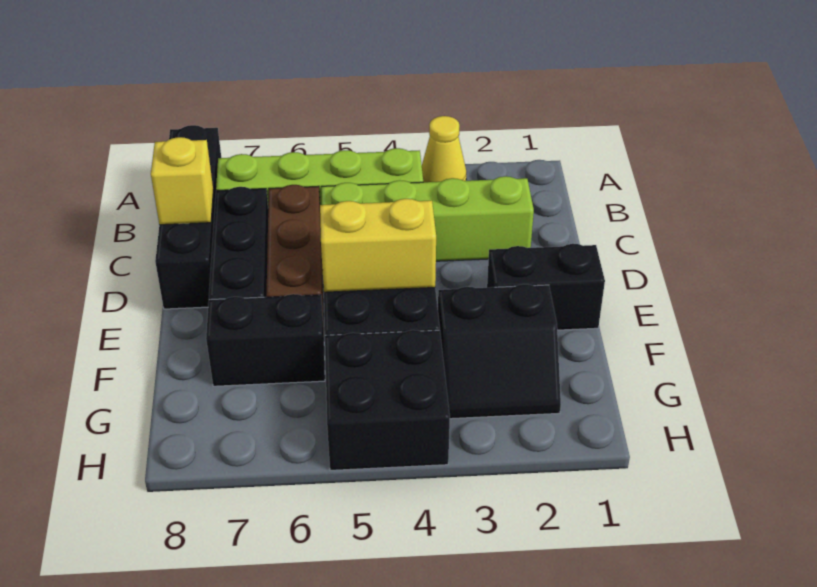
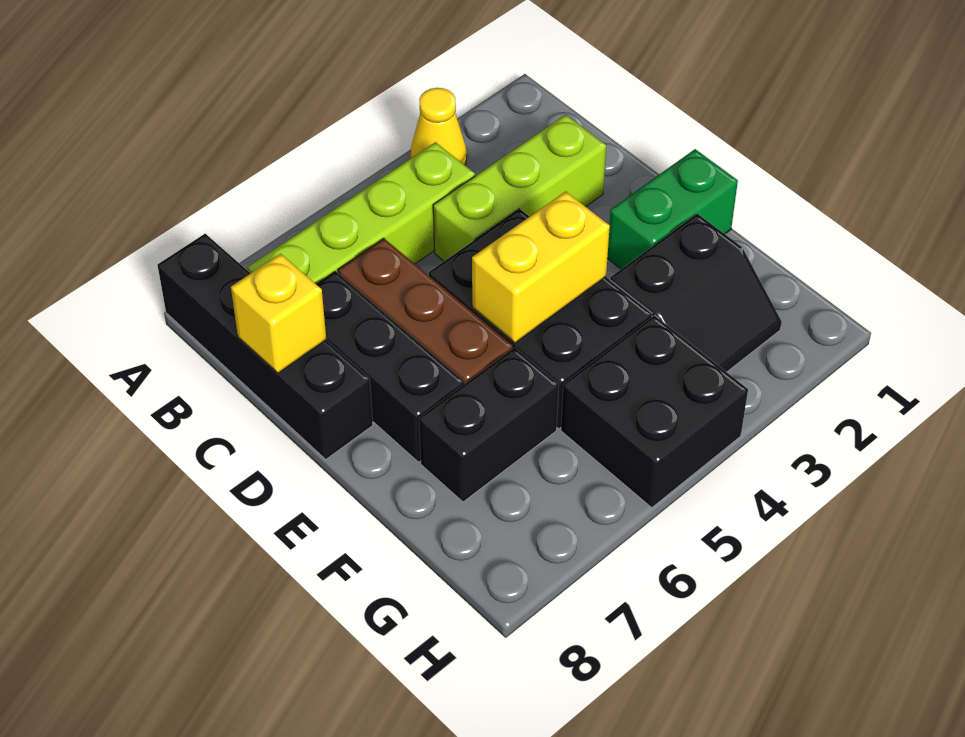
lime 1x4 brick [321,176,534,261] -> lime 1x3 brick [433,115,606,261]
black 1x2 brick [487,244,605,330] -> green 1x2 brick [607,149,738,269]

